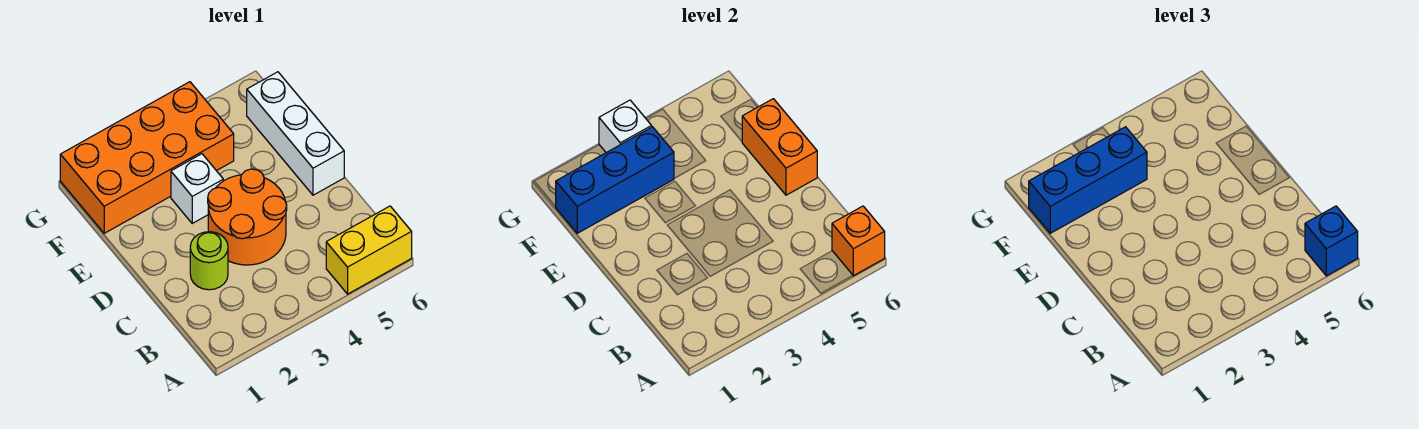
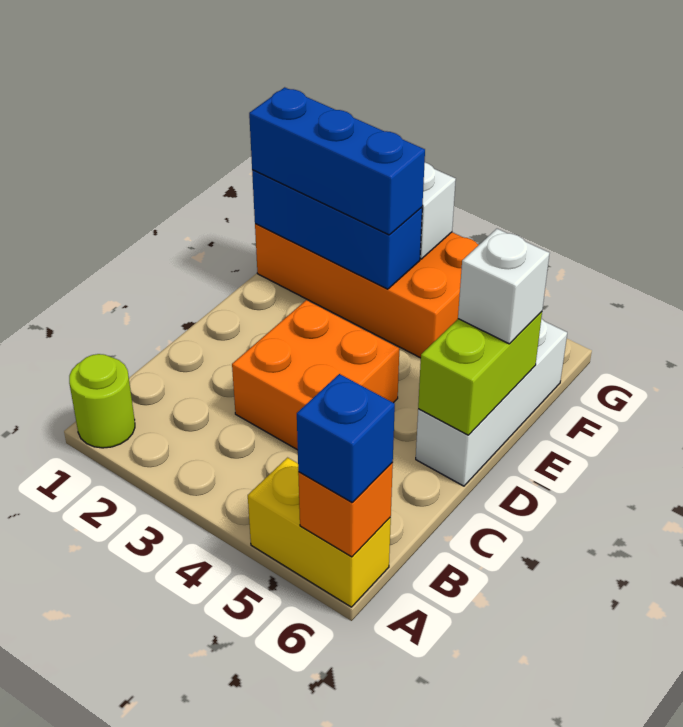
lime 1x1 round brick [190,232,228,290] -> lime 1x1 round brick moved to [69,354,135,448]
orange 2x2 round brick [208,169,287,265] -> orange 2x2 brick [232,300,399,450]
orange 1x2 brick [742,99,817,195] -> lime 1x2 brick [418,312,542,435]
white 1x1 brick [171,154,223,223] -> white 1x1 brick moved to [458,229,550,344]

